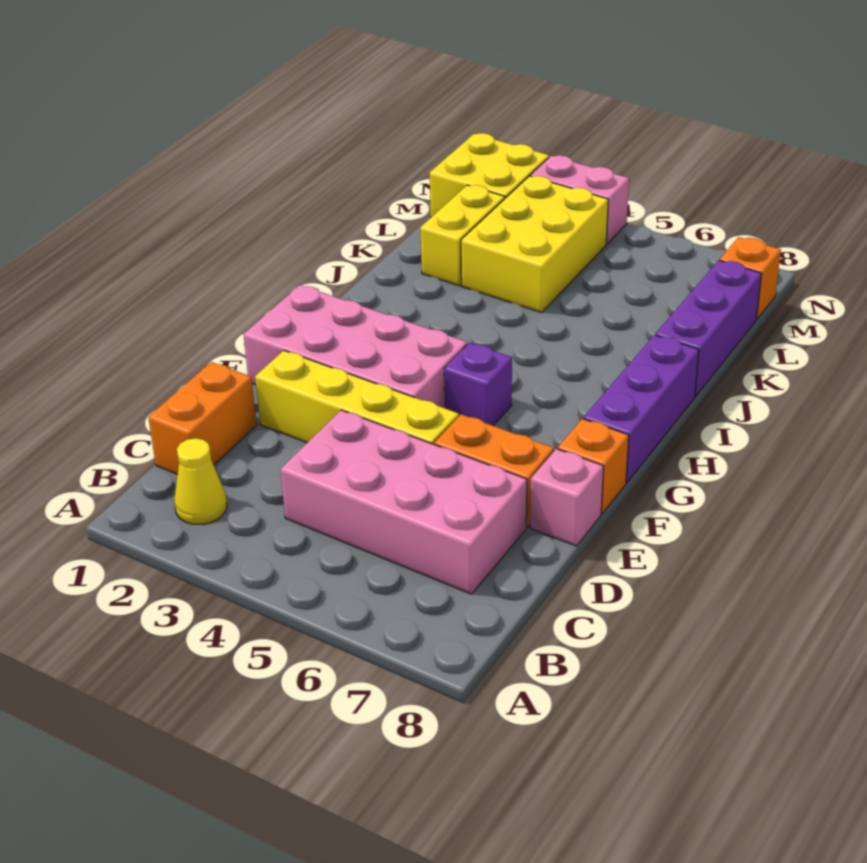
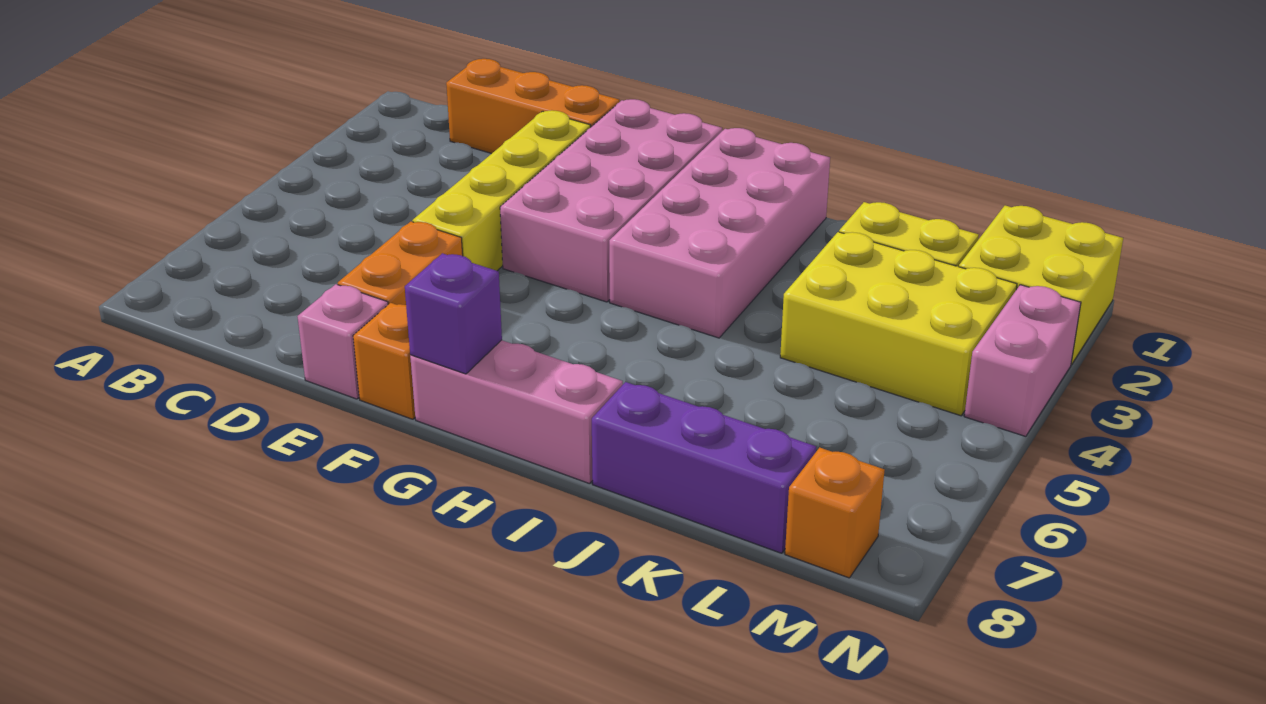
yellow 1x1 cone [174,438,227,524] -> none
orange 1x2 brick [148,362,257,474] -> orange 1x3 brick [446,59,619,154]
pink 2x4 brick [280,410,527,594] -> pink 2x4 brick moved to [609,128,830,338]
purple 1x1 brick [444,343,512,426] -> purple 1x1 brick moved to [405,253,502,374]
purple 1x3 brick [583,335,699,483] -> pink 1x3 brick [410,340,623,484]

